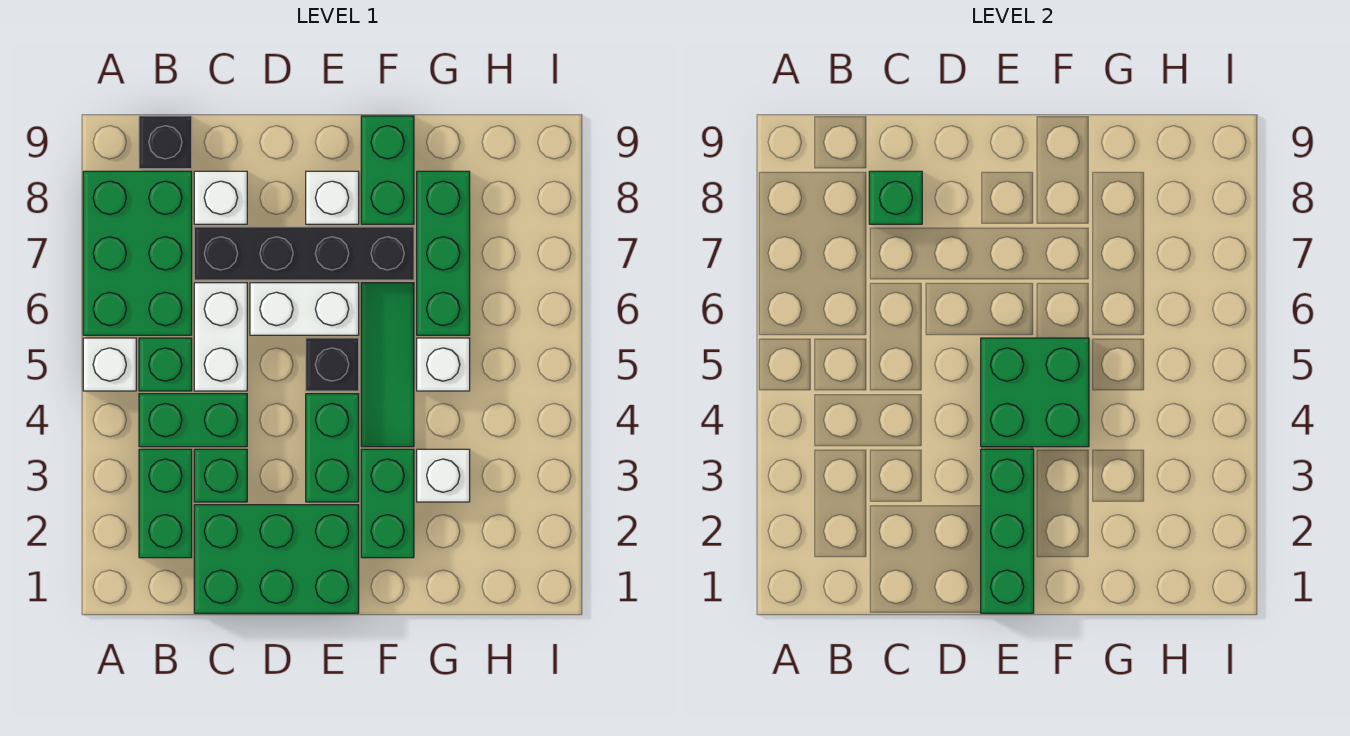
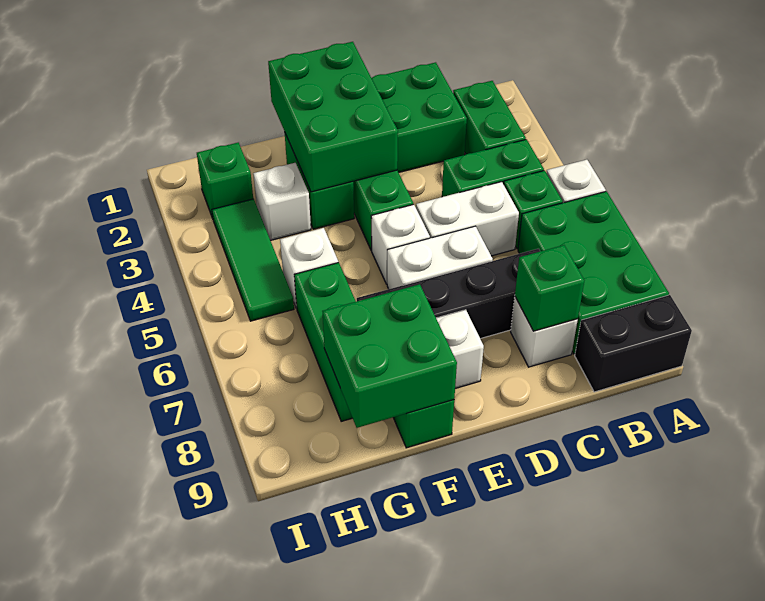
black 1x1 brick [139,116,192,169] -> black 1x2 brick [575,295,692,392]
green 1x1 brick [194,449,247,502] -> green 1x1 brick moved to [197,143,253,218]
white 1x2 brick [194,283,247,391] -> white 1x2 brick turned to [416,182,519,256]
green 1x3 brick [981,449,1034,613] -> green 2x3 brick [268,42,398,192]
green 2x2 brick [981,338,1089,447] -> green 2x2 brick moved to [323,284,457,428]
black 1x1 brick [306,338,359,391] -> white 1x1 brick [371,204,430,284]
green 1x3 tile [361,283,414,447] -> green 1x3 tile moved to [212,199,294,321]

